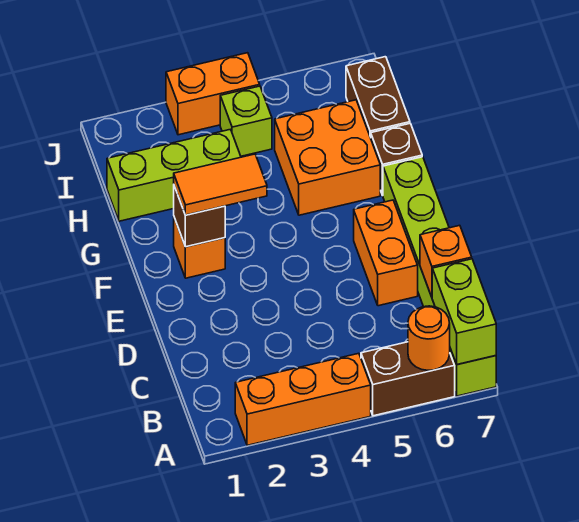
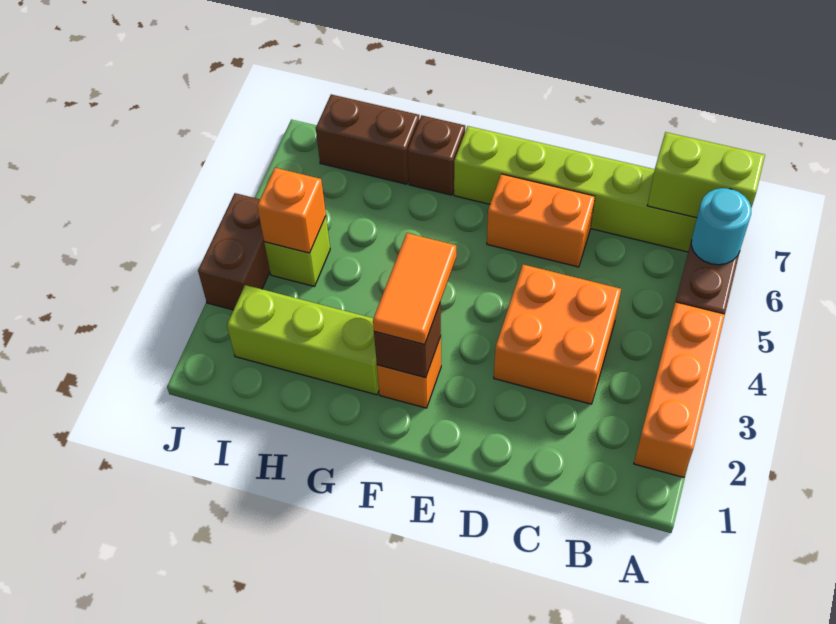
orange 1x1 round brick [408,306,450,370] -> cyan 1x1 round brick [691,188,751,265]
orange 1x1 brick [420,225,472,297] -> orange 1x1 brick moved to [257,168,326,253]
orange 2x2 brick [275,100,380,215] -> orange 2x2 brick moved to [494,265,621,404]
lime 1x3 brick [107,129,241,221] -> lime 1x3 brick turned to [227,285,379,395]
orange 1x2 brick [166,53,260,135] -> brown 1x2 brick [198,193,270,310]

